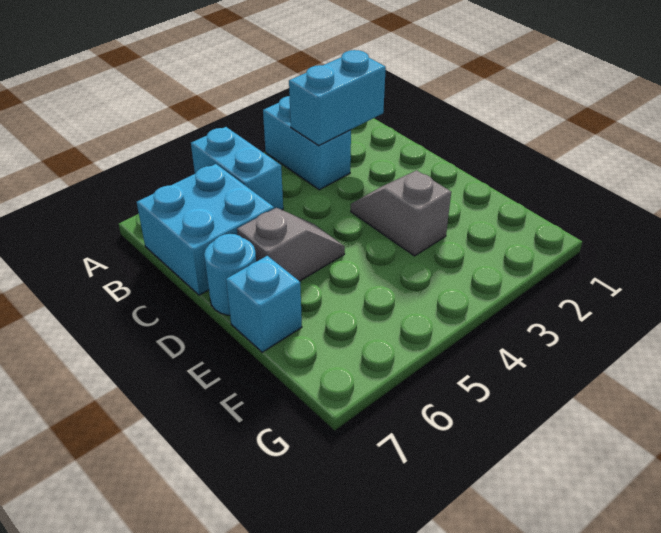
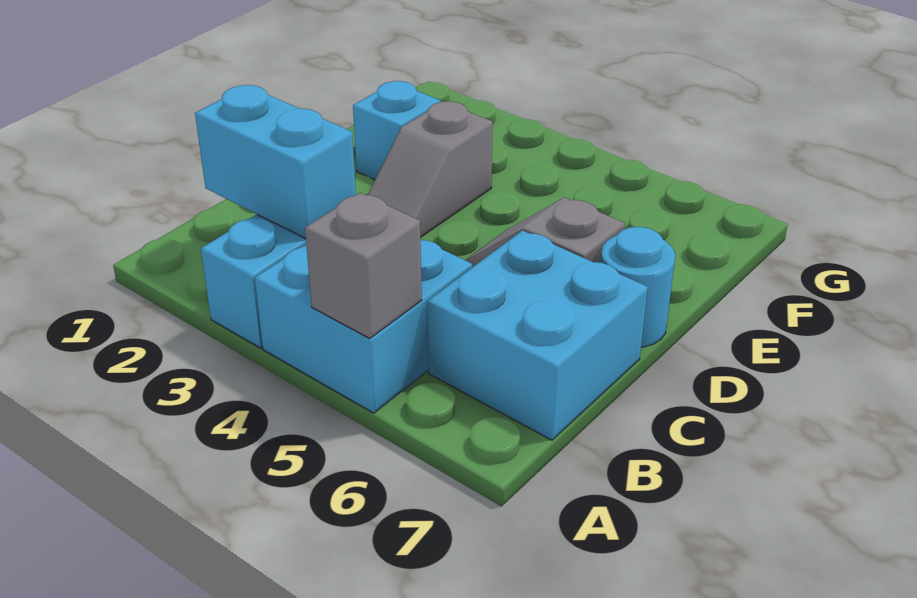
cyan 1x2 brick [191,127,283,210] -> cyan 2x2 brick [255,239,472,413]
none -> grey 1x1 brick [305,193,422,338]
cyan 1x1 brick [226,256,302,352] -> cyan 1x1 brick moved to [353,81,441,180]

